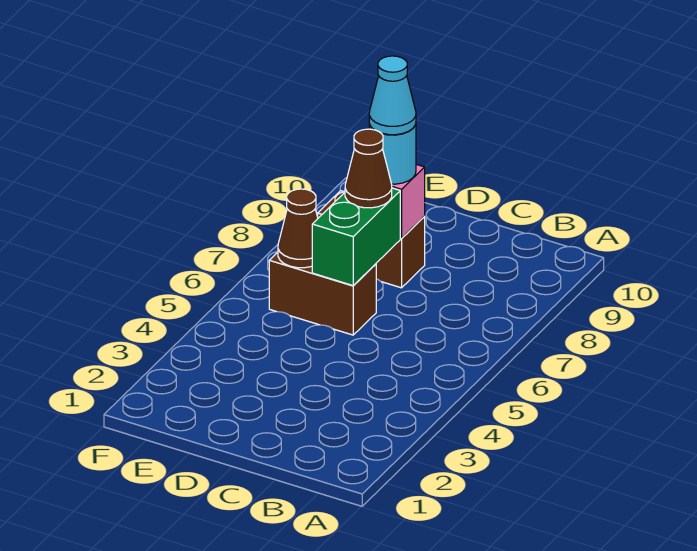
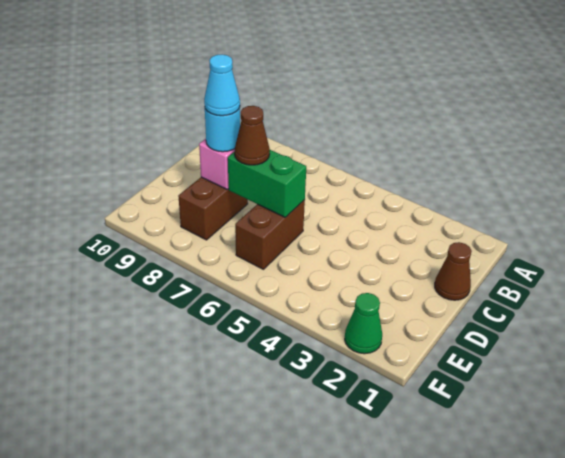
brown 1x1 cone [278,189,318,268] -> brown 1x1 cone moved to [435,242,471,300]
none -> green 1x1 cone [345,293,382,354]

